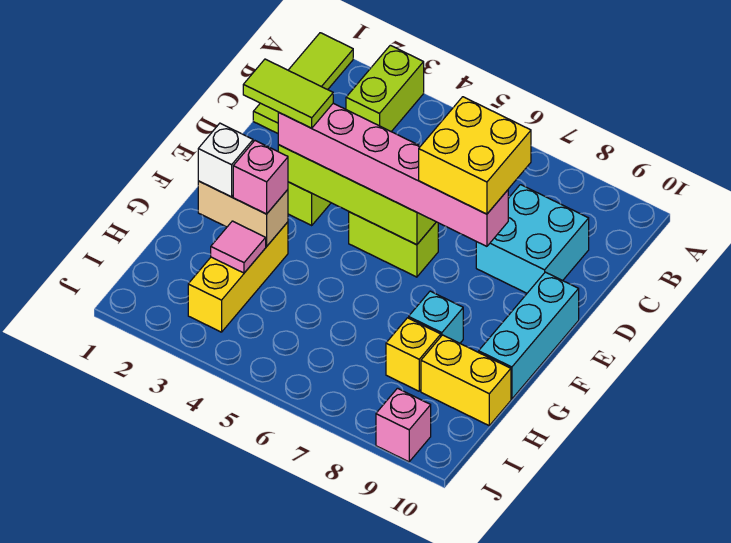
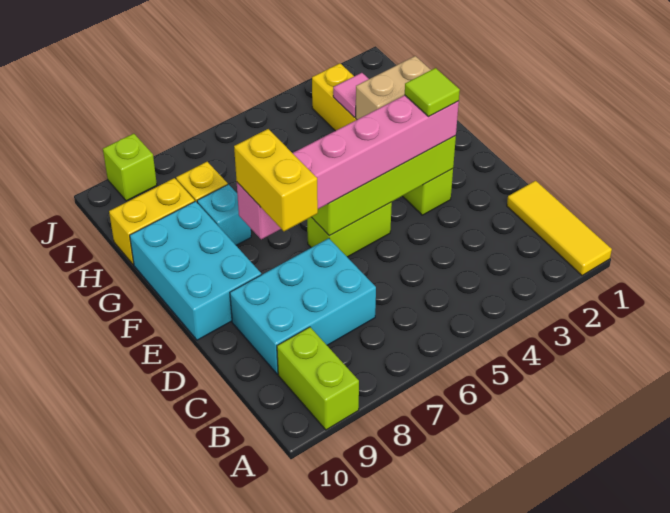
lime 1x3 tile [253,33,353,133] -> yellow 1x3 tile [507,181,612,275]
lime 1x2 brick [346,45,424,132] -> lime 1x2 brick moved to [277,327,359,430]
cyan 2x2 brick [476,185,589,293] -> cyan 2x3 brick [230,238,376,374]
yellow 2x2 brick [419,97,531,214] -> yellow 1x2 brick [234,129,318,231]
lime 1x2 tile [243,59,333,128] -> lime 1x1 tile [405,68,460,117]
cyan 1x3 brick [479,272,579,399] -> cyan 2x3 brick [130,201,261,340]
white 1x1 brick [198,123,253,197] -> none
pink 1x1 brick [233,141,288,214] -> none
pink 1x1 brick [376,388,431,462] -> lime 1x1 brick [103,134,157,201]

